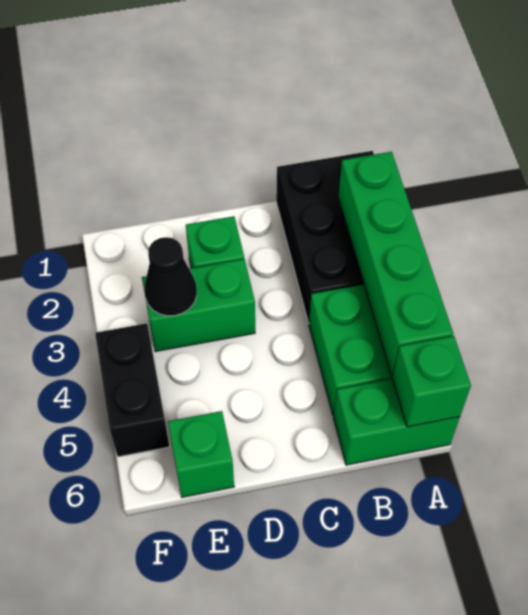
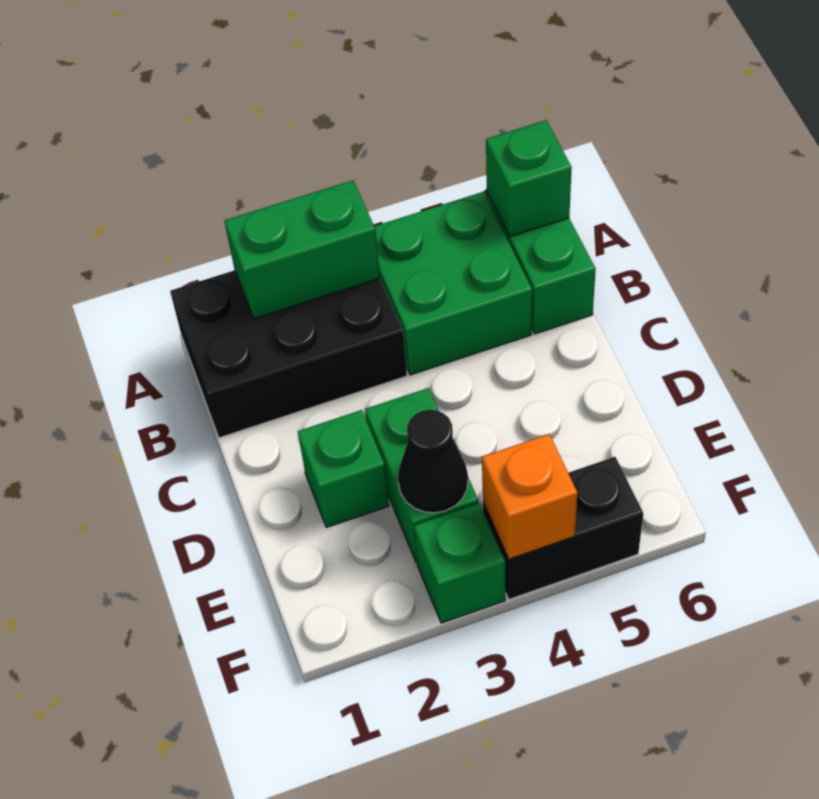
green 1x4 brick [338,152,453,376] -> green 1x2 brick [225,180,380,319]
green 1x1 brick [168,411,234,497] -> green 1x1 brick moved to [414,503,505,623]
none -> orange 1x1 brick [482,434,578,559]

